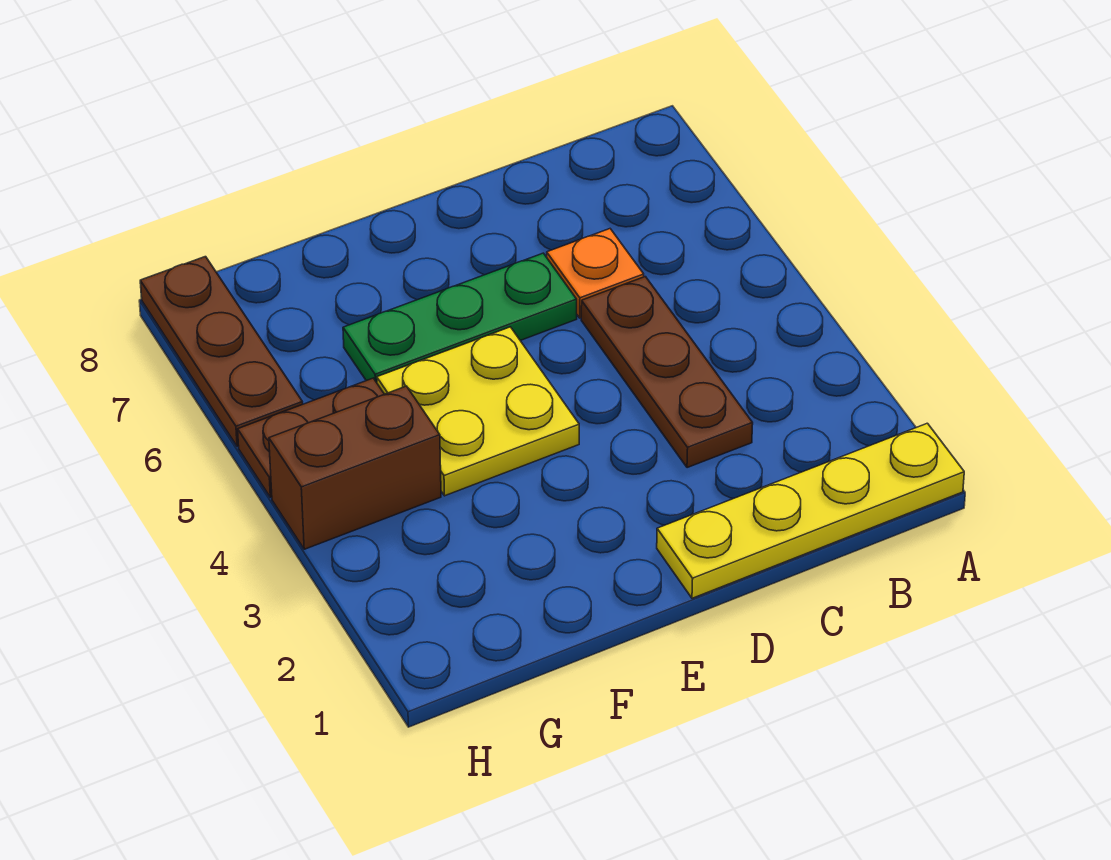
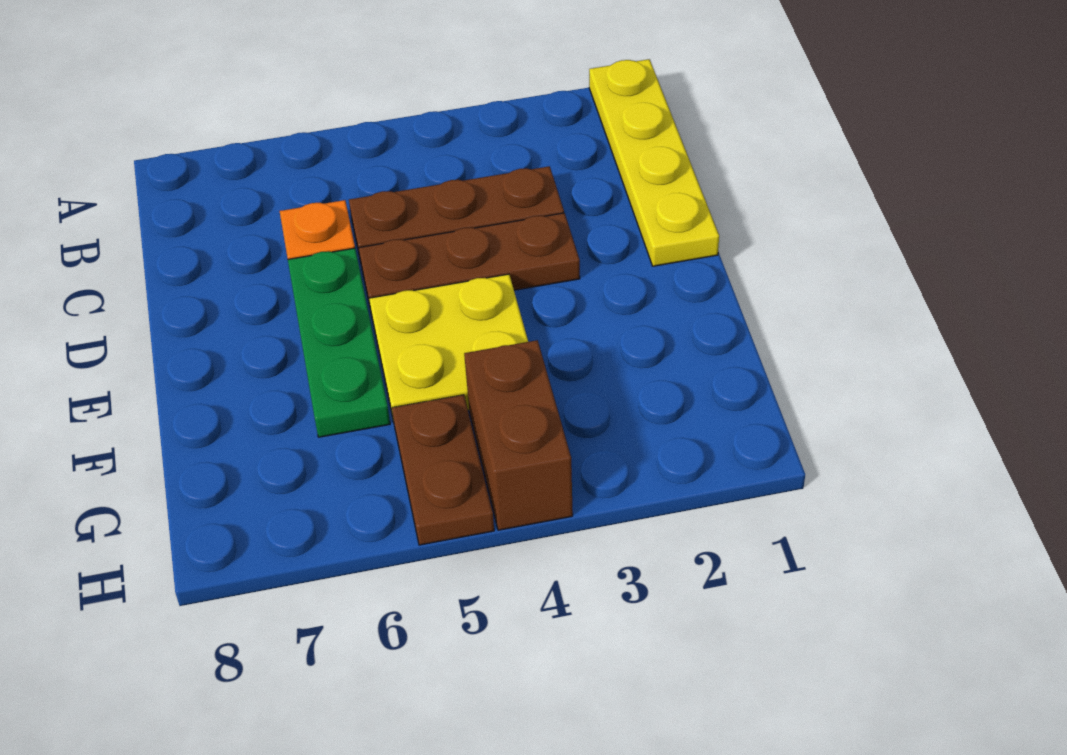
brown 1x3 plate [140,257,303,447] -> brown 1x3 plate moved to [359,213,580,310]

